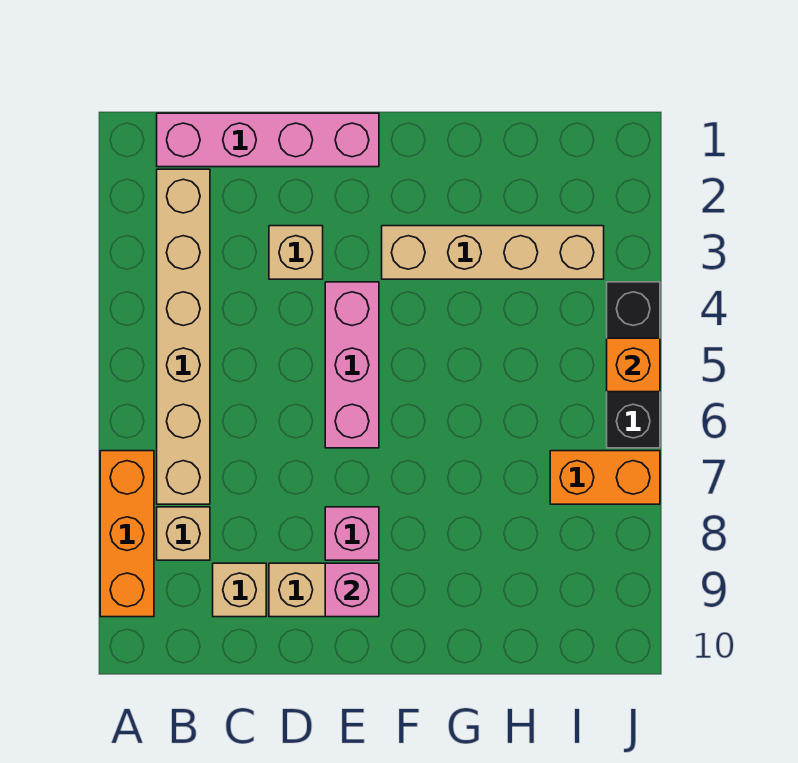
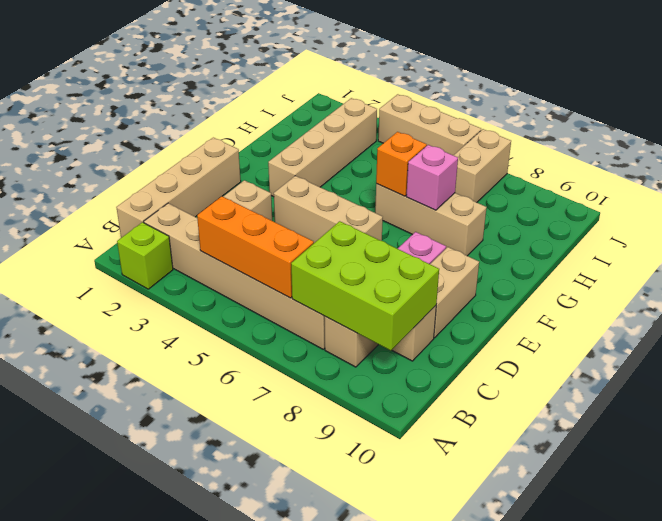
none -> lime 1x1 brick [117,222,173,289]
orange 1x3 brick [100,451,154,617] -> orange 1x3 brick moved to [197,196,314,298]
pink 1x4 brick [157,113,379,167] -> tan 1x4 brick [116,138,241,238]
none -> lime 2x3 brick [291,221,439,351]
pink 1x3 brick [325,282,379,448] -> tan 1x3 brick [274,176,383,243]
pink 1x1 brick [325,563,379,617] -> pink 1x1 brick moved to [406,145,458,210]
none -> tan 1x3 brick [375,184,487,256]
orange 1x2 brick [550,451,660,504] -> tan 1x2 brick [454,129,511,202]
black 1x3 brick [607,282,660,448] -> tan 1x3 brick [378,94,481,155]
orange 1x1 brick [607,338,660,392] -> orange 1x1 brick moved to [376,132,427,196]

